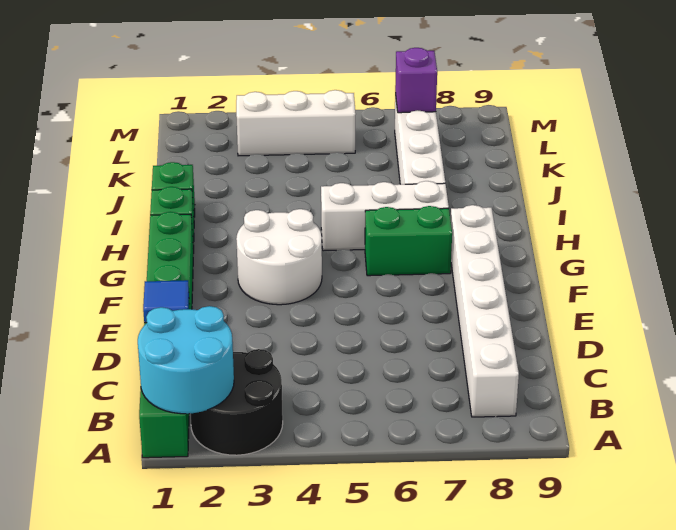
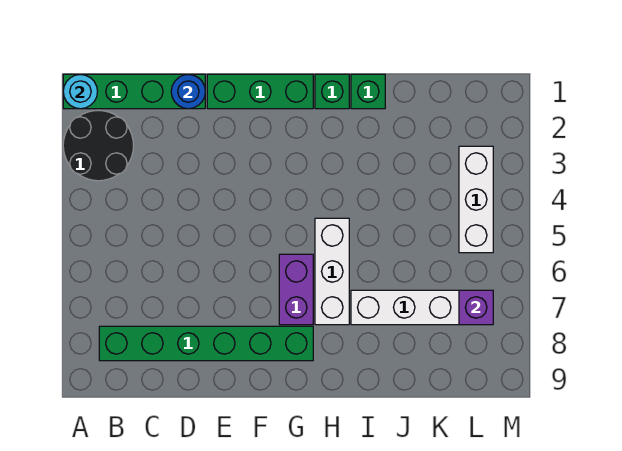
cyan 2x2 round brick [138,306,234,414] -> cyan 1x1 round brick [63,74,98,109]
white 1x6 brick [451,205,519,417] -> green 1x6 brick [99,326,313,361]
blue 1x1 tile [143,280,189,323] -> blue 1x1 round brick [171,75,205,109]
white 2x2 round brick [236,209,322,305] -> none
green 1x2 brick [365,206,452,276] -> purple 1x2 brick [279,254,313,325]

